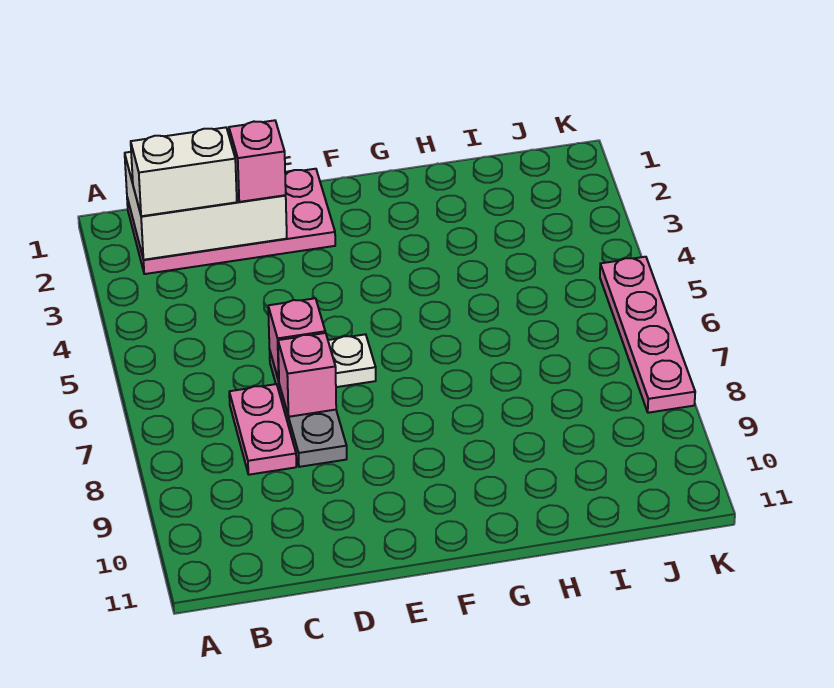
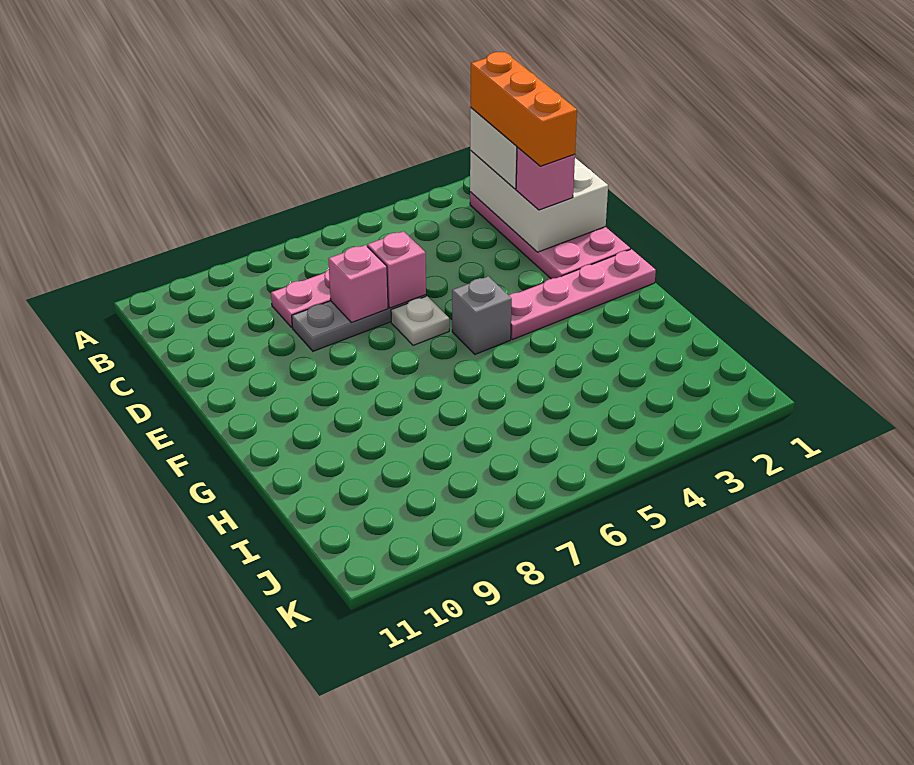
none -> orange 1x3 brick [470,52,577,166]
none -> grey 1x1 brick [452,276,512,354]
pink 1x4 plate [600,257,695,413] -> pink 1x4 plate moved to [509,249,656,339]

